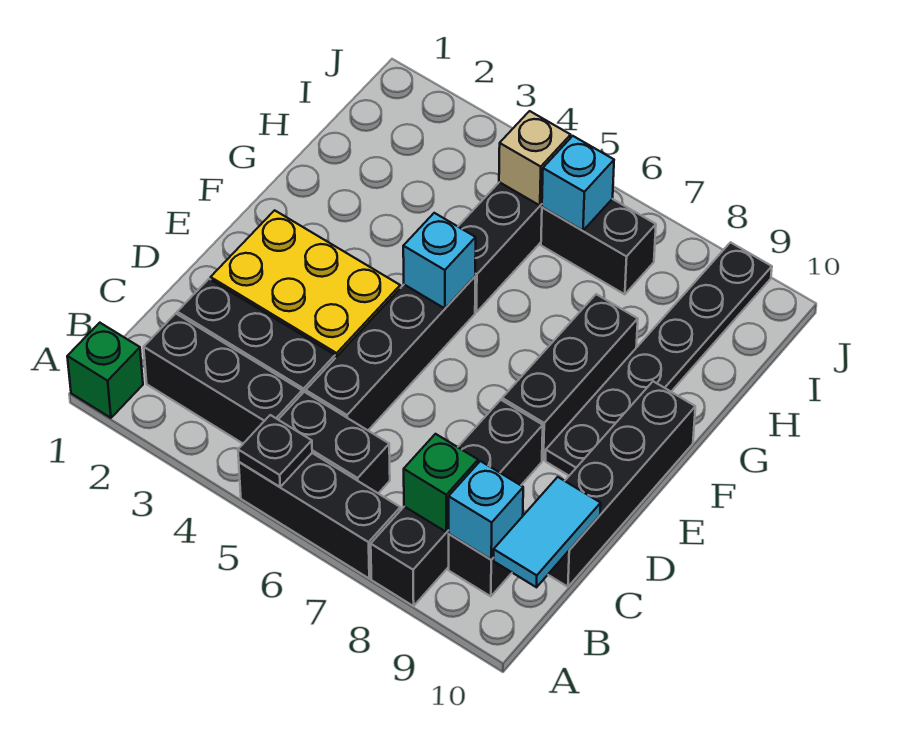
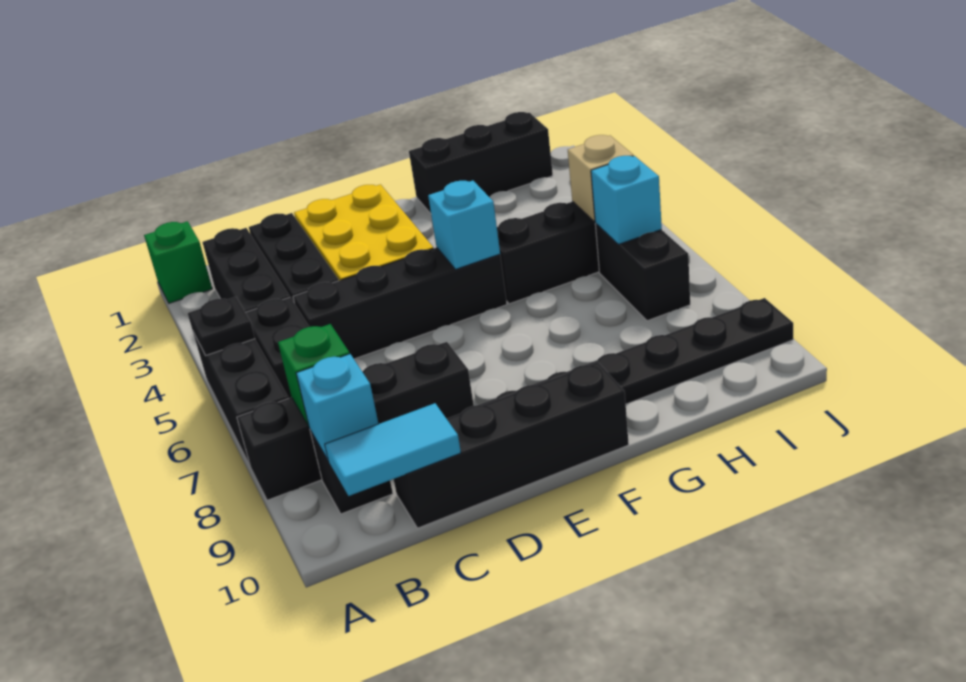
black 1x3 brick [502,294,638,460] -> black 1x3 brick moved to [409,112,553,214]

